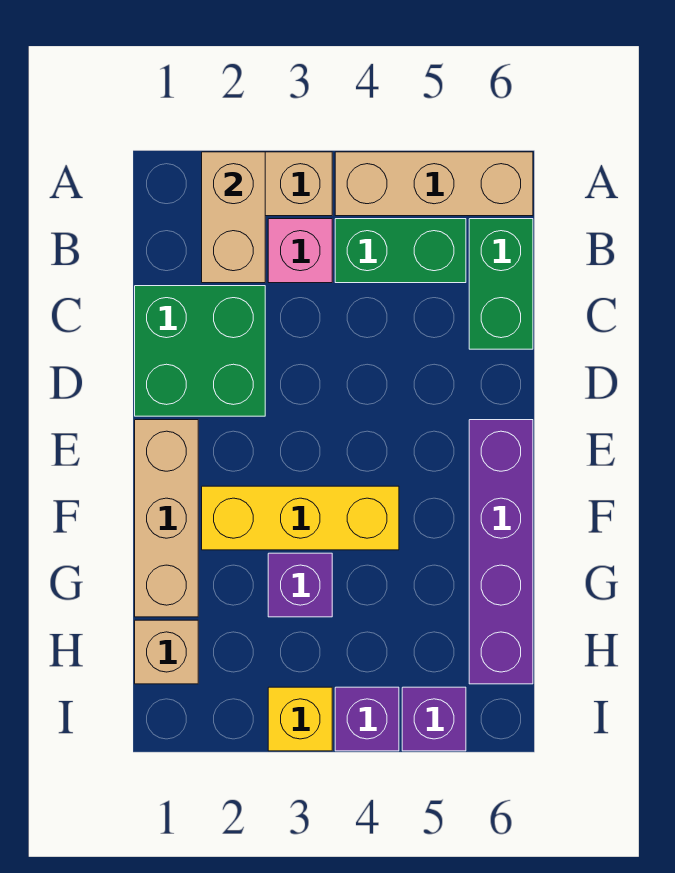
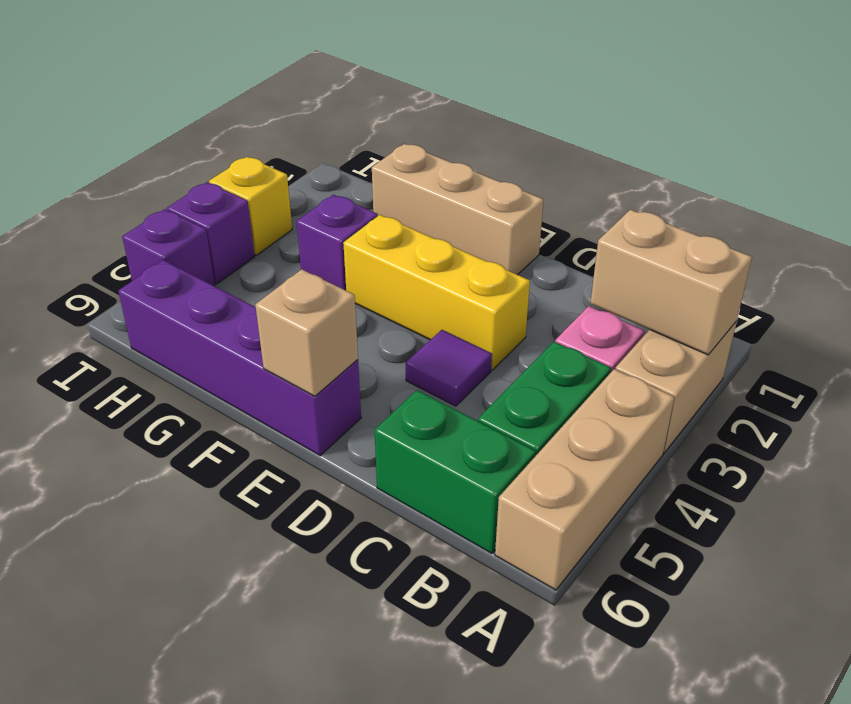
green 2x2 brick [135,286,265,416] -> none
none -> purple 1x1 tile [406,330,492,406]
yellow 1x3 brick [202,486,399,550] -> yellow 1x3 brick turned to [343,215,530,370]
tan 1x1 brick [135,620,198,684] -> tan 1x1 brick moved to [255,269,358,396]

